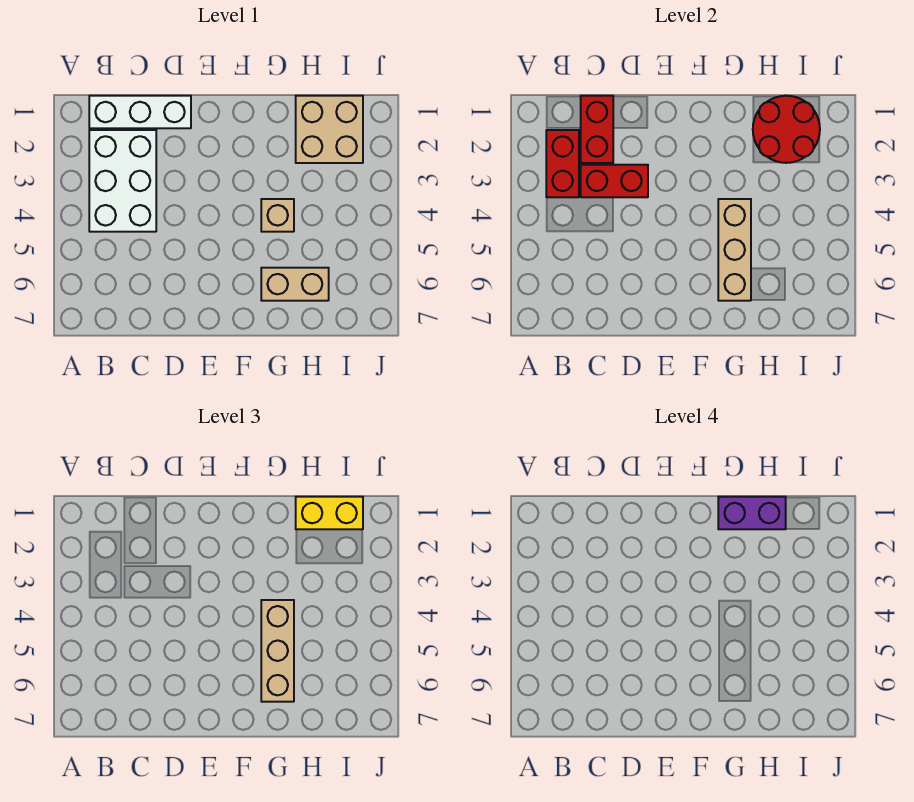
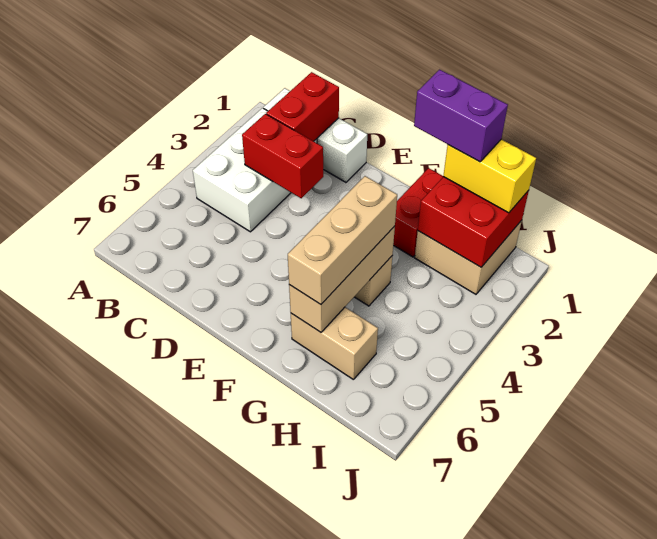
red 1x2 brick [546,130,579,197] -> red 1x2 brick moved to [393,168,443,257]
red 2x2 round brick [753,96,820,163] -> red 2x2 brick [418,177,529,267]

